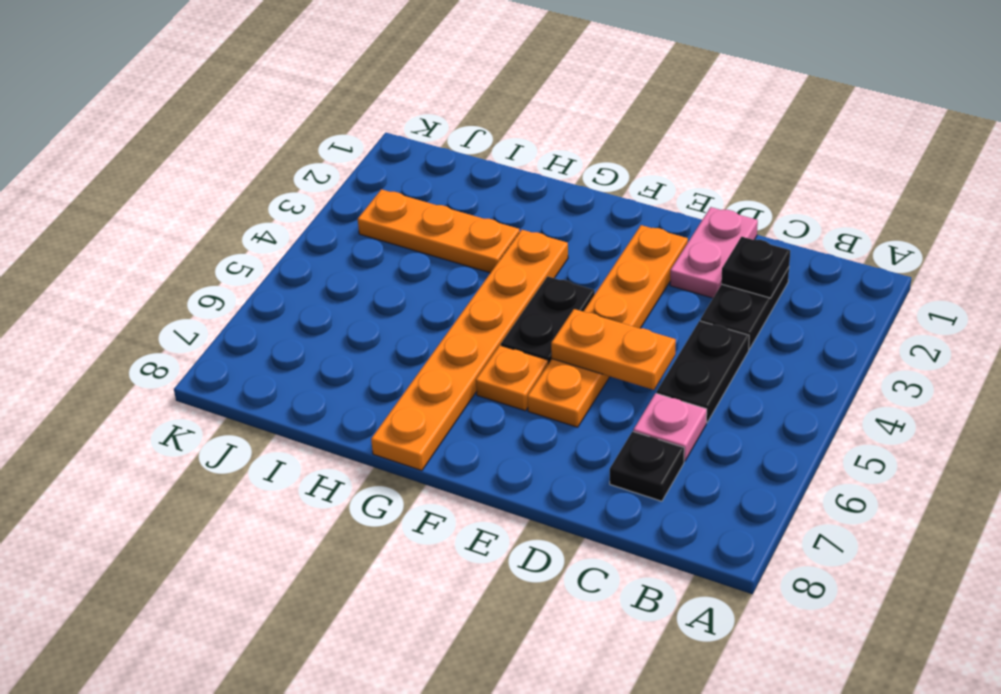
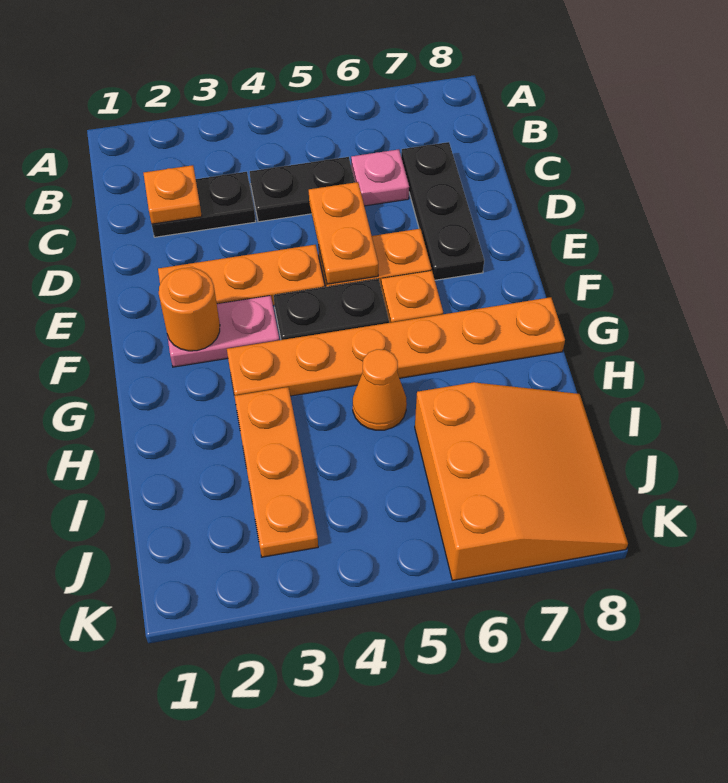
black 1x1 plate [721,237,790,298] -> orange 1x1 plate [144,165,202,224]
black 1x1 plate [610,431,684,501] -> black 1x3 plate [401,142,484,280]
pink 1x2 plate [670,207,758,298] -> pink 1x2 plate moved to [167,296,279,367]
none -> orange 1x1 round brick [159,268,220,351]
none -> orange 1x1 cone [353,349,407,430]
none -> orange 3x3 slope [415,382,628,580]

